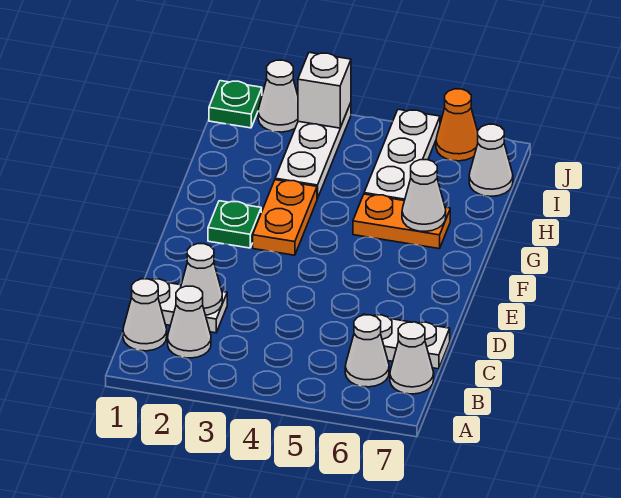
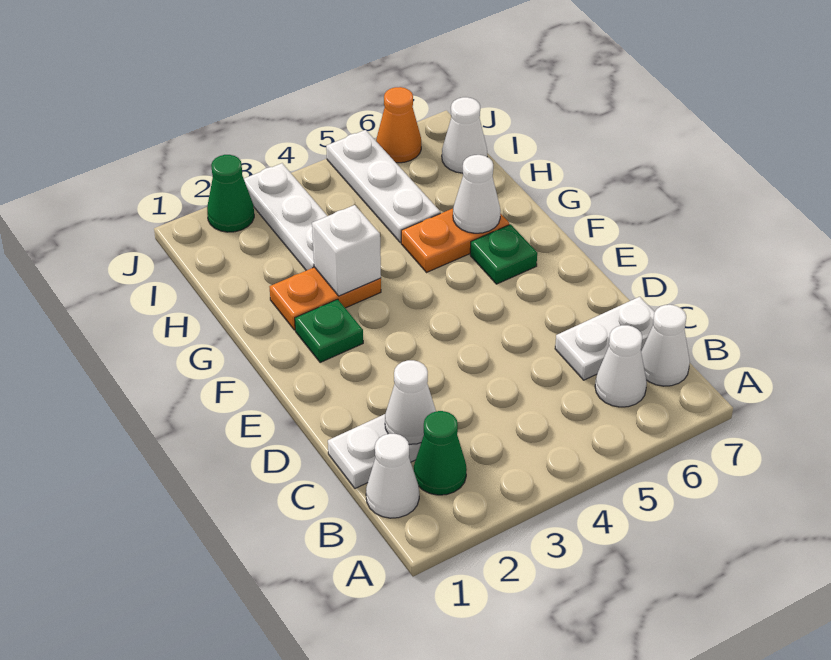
white 1x1 cone [168,286,211,358] -> green 1x1 cone [414,411,467,495]
orange 1x2 plate [253,180,317,255] -> orange 1x2 plate turned to [270,267,381,330]
green 1x1 plate [209,81,262,128] -> green 1x1 plate moved to [470,224,537,284]
white 1x1 cone [258,60,298,132] -> green 1x1 cone [207,155,254,232]
white 1x1 brick [298,53,351,128] -> white 1x1 brick moved to [312,205,381,296]

